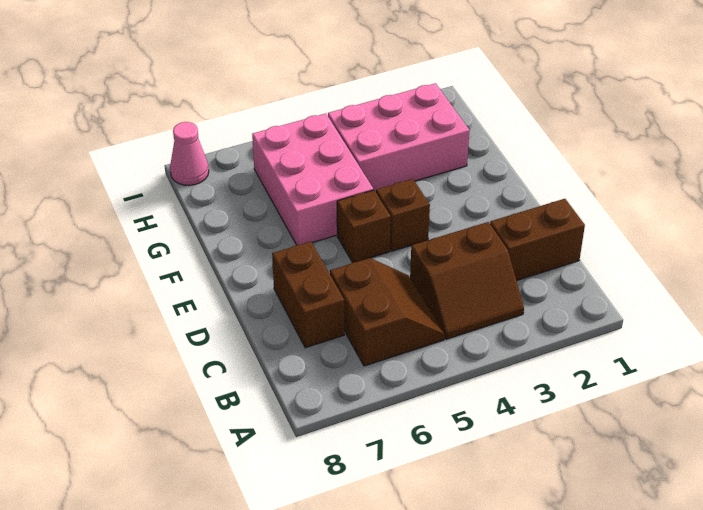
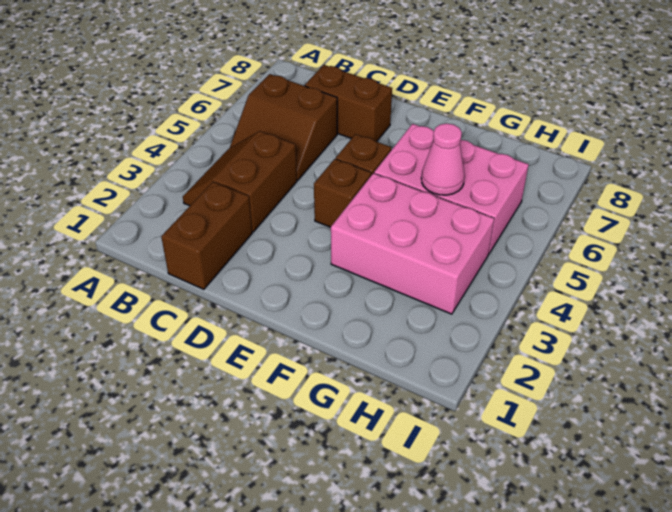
pink 2x3 brick [328,83,470,192] -> pink 2x3 brick turned to [331,173,494,314]
pink 1x1 cone [170,122,209,185] -> pink 1x1 cone moved to [421,123,465,195]

